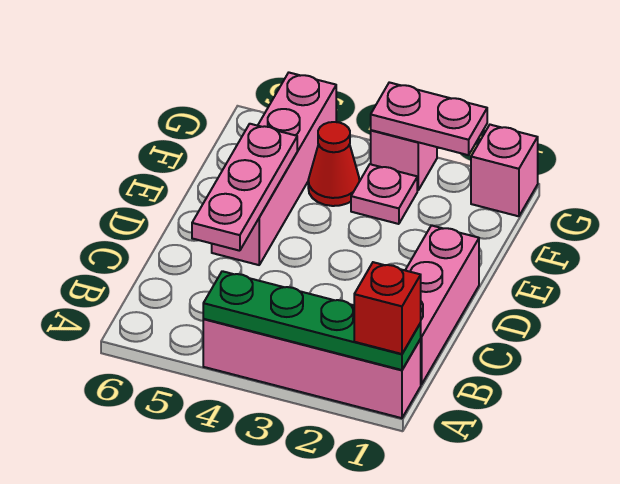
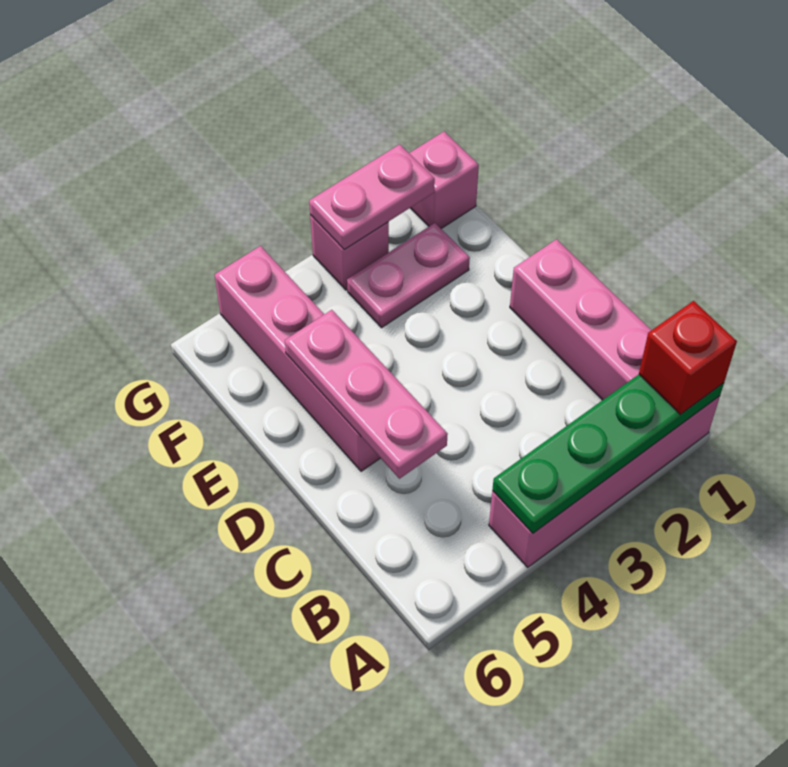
pink 1x1 plate [351,164,417,224] -> pink 1x2 plate [347,223,470,328]
red 1x1 cone [308,122,360,206] -> none

